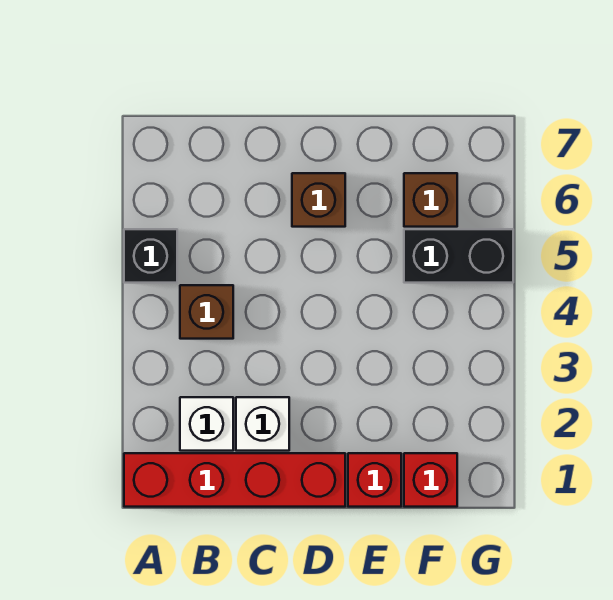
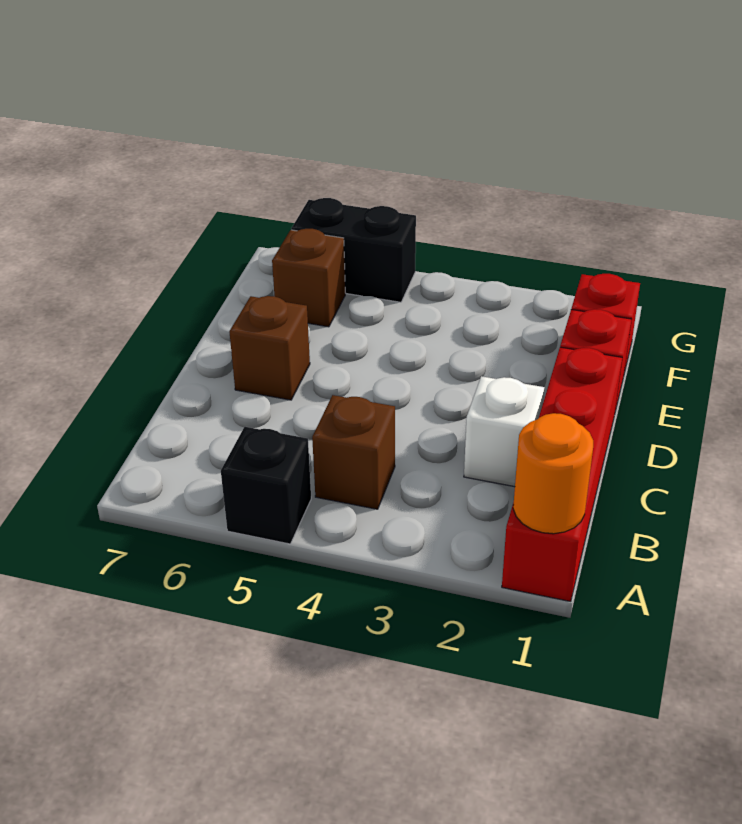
none -> orange 1x1 round brick [513,413,593,534]
white 1x1 brick [180,397,233,451] -> none
black 1x2 brick [404,229,513,283] -> black 1x2 brick turned to [291,198,416,302]

